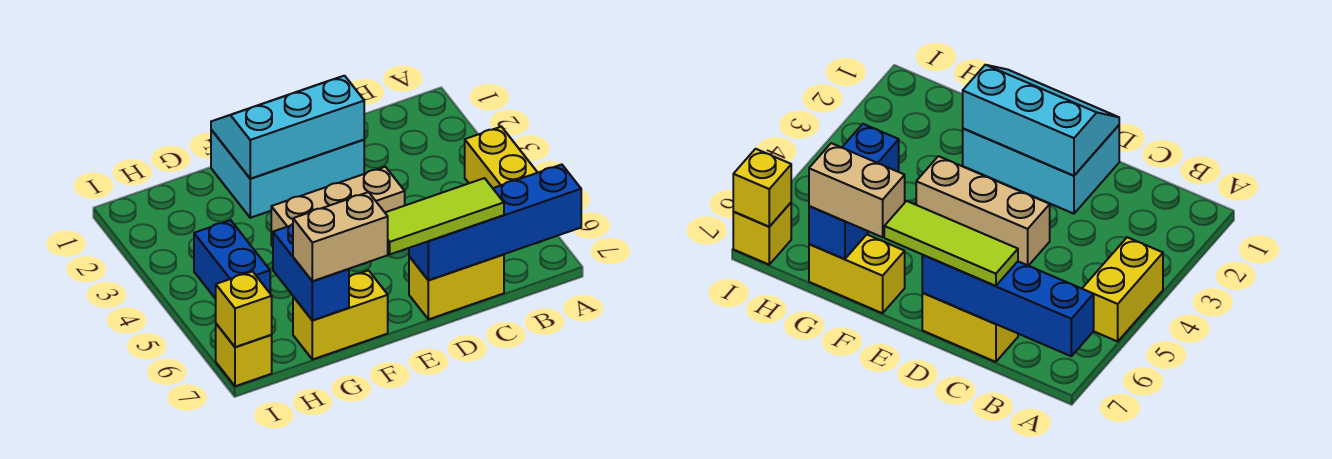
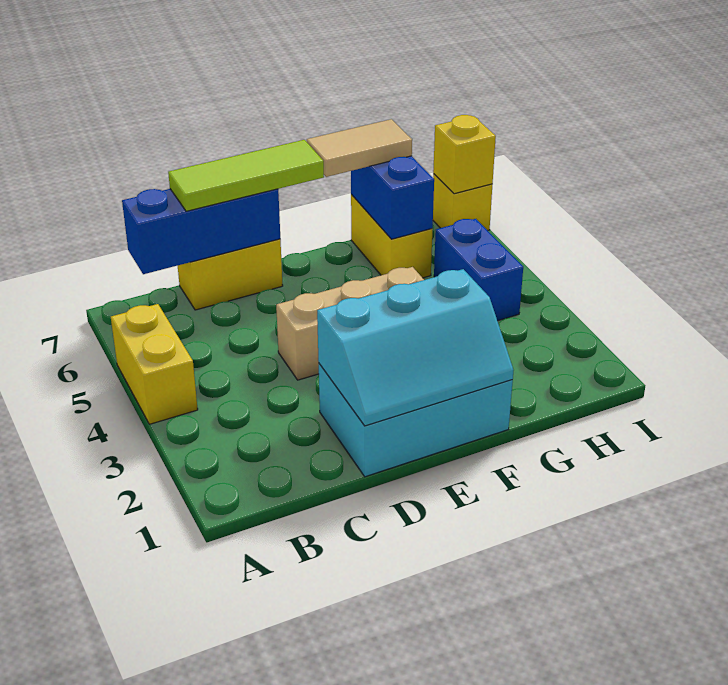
blue 1x4 brick [409,164,581,280] -> blue 1x3 brick [122,189,280,274]
yellow 1x2 brick [293,271,388,359] -> yellow 1x2 brick turned to [351,195,432,278]
tan 1x2 brick [293,192,388,281] -> tan 1x2 tile [307,119,412,177]

